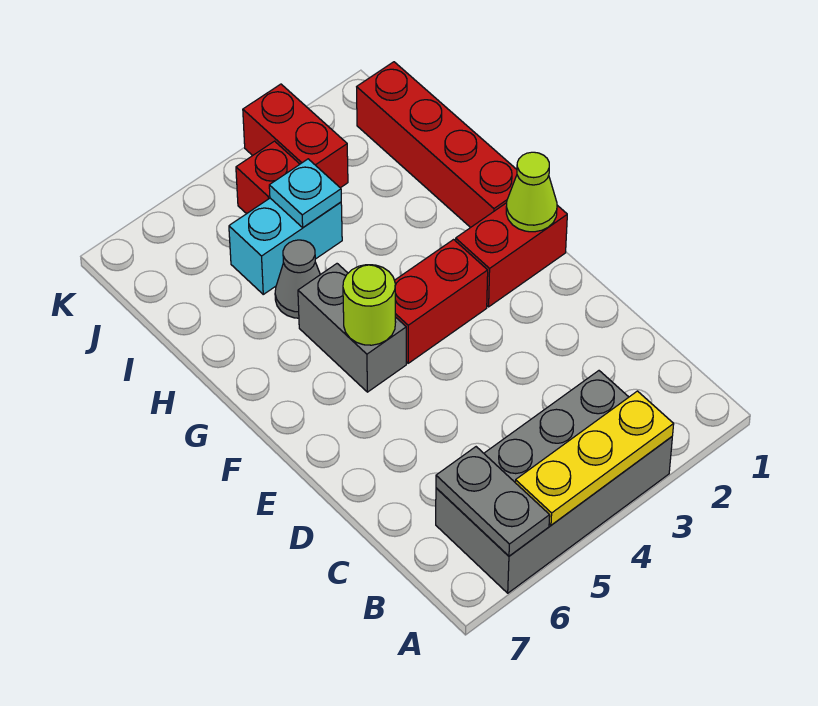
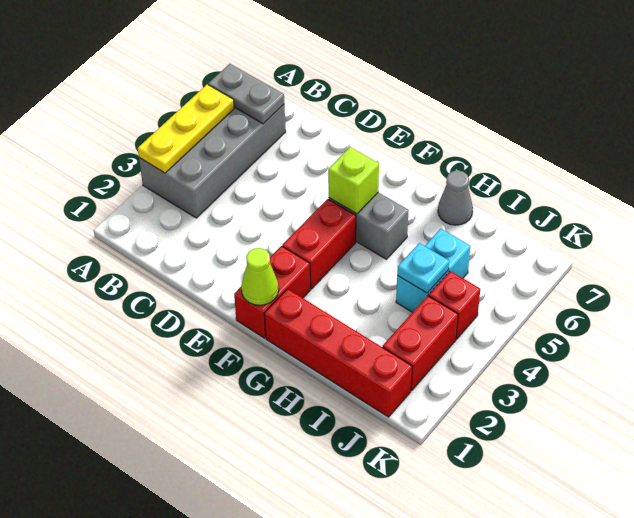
lime 1x1 round brick [343,265,396,345] -> lime 1x1 brick [328,147,379,214]
grey 1x1 cone [275,240,320,318] -> grey 1x1 cone moved to [438,170,473,225]
red 1x2 brick [243,84,348,188] -> red 1x2 brick turned to [383,296,458,391]

